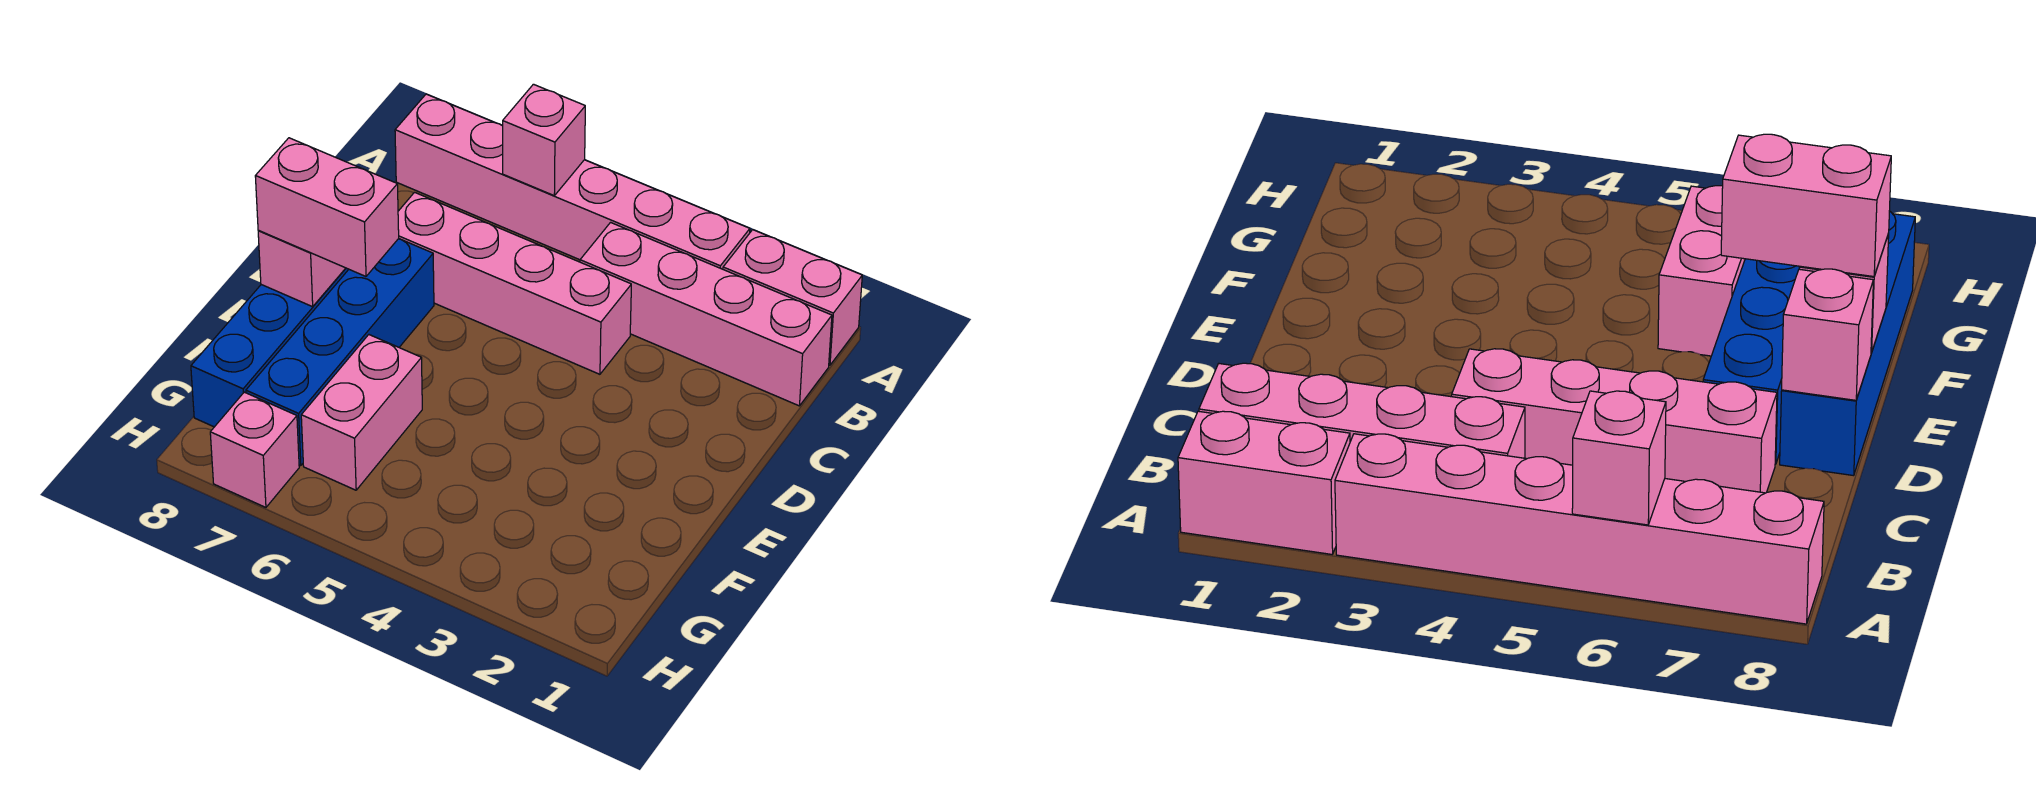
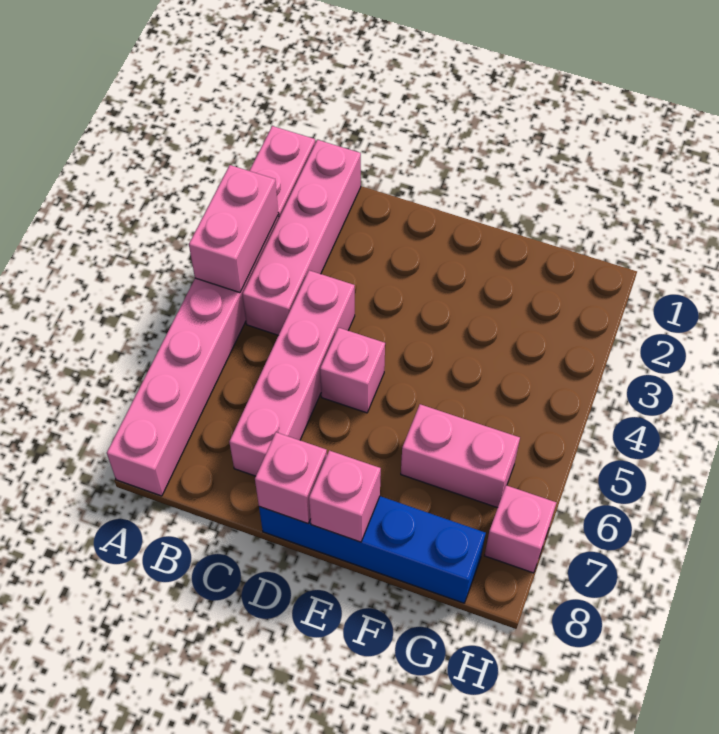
pink 1x1 brick [503,84,585,195] -> pink 1x1 brick moved to [320,328,385,413]
blue 1x4 brick [246,239,434,466] -> none
pink 1x2 brick [255,138,399,276] -> pink 1x2 brick moved to [189,165,278,293]

